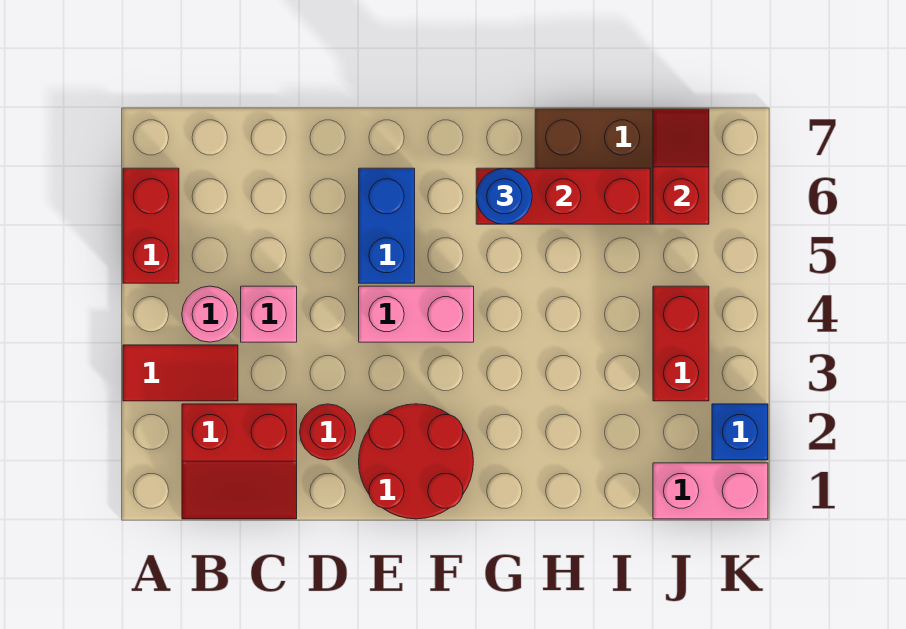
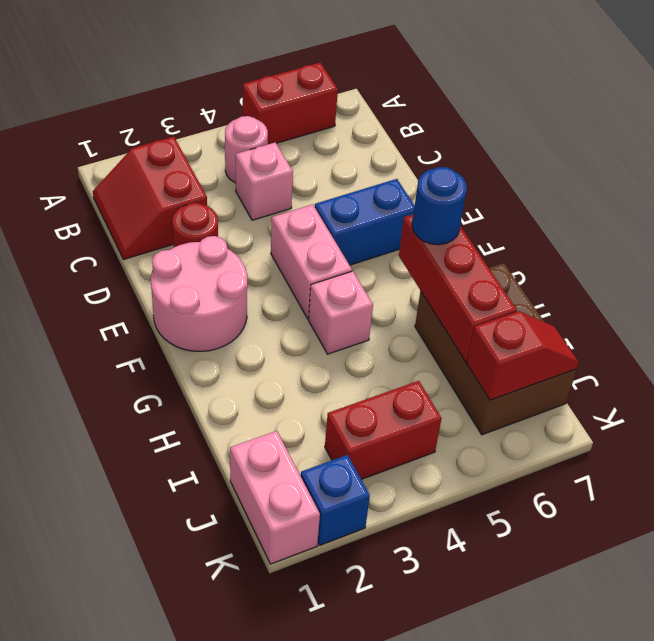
red 1x2 tile [123,345,238,401] -> none
red 2x2 round brick [359,404,473,519] -> pink 2x2 round brick [151,236,247,351]
none -> pink 1x1 brick [309,271,373,354]

